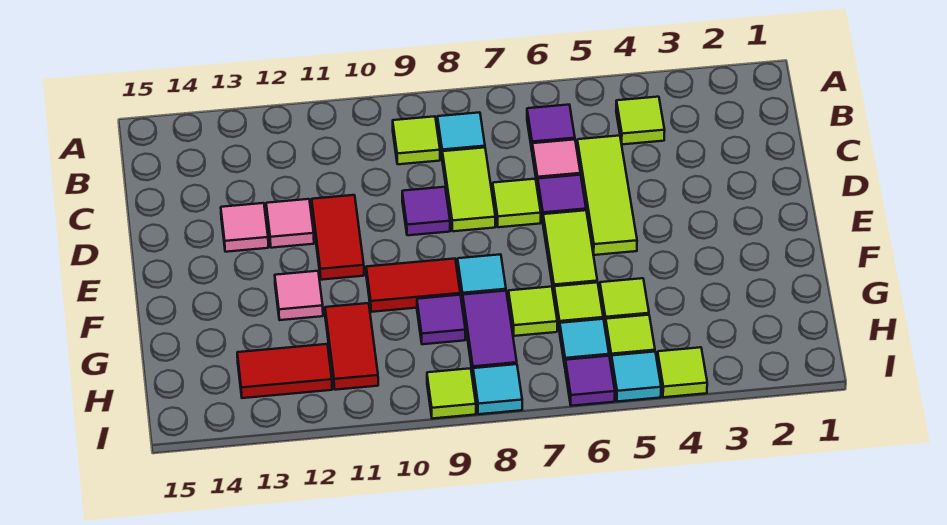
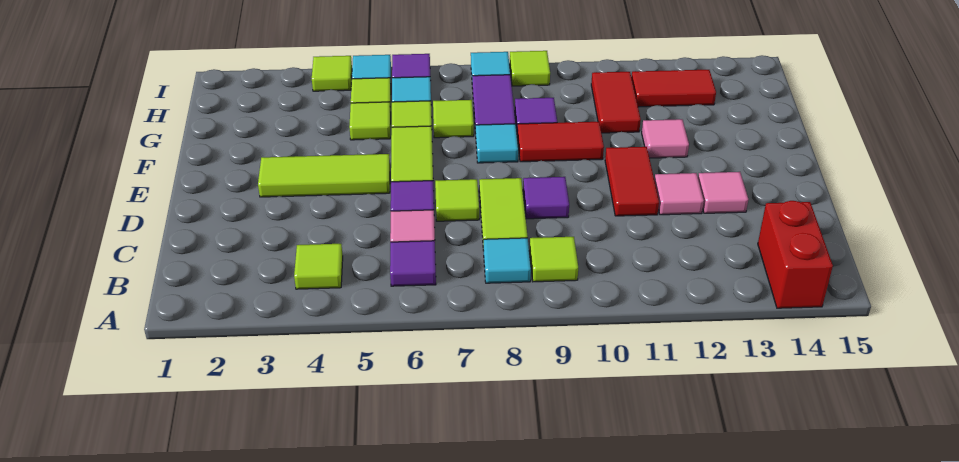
none -> red 1x2 brick [758,201,833,308]
lime 1x3 tile [577,136,637,255] -> lime 1x3 tile turned to [258,154,390,197]

